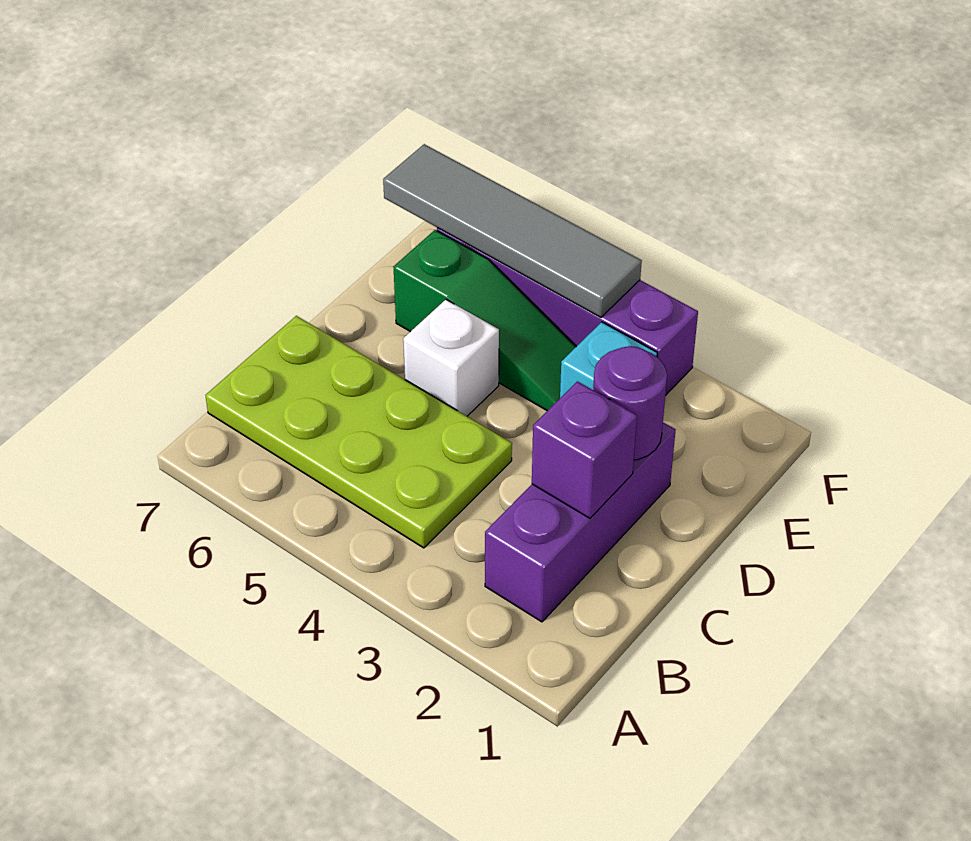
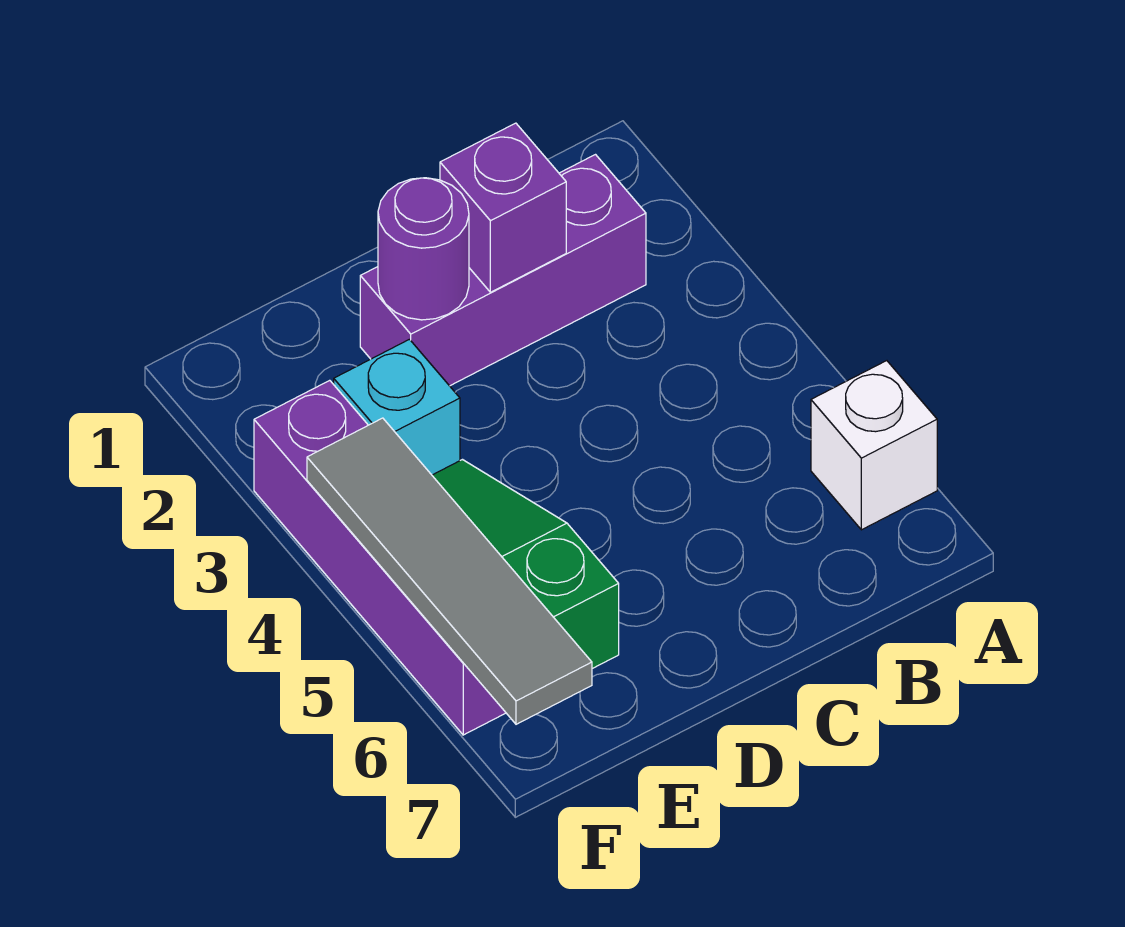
lime 2x4 plate [205,316,512,548] -> none
white 1x1 brick [403,300,499,416] -> white 1x1 brick moved to [811,361,937,530]

